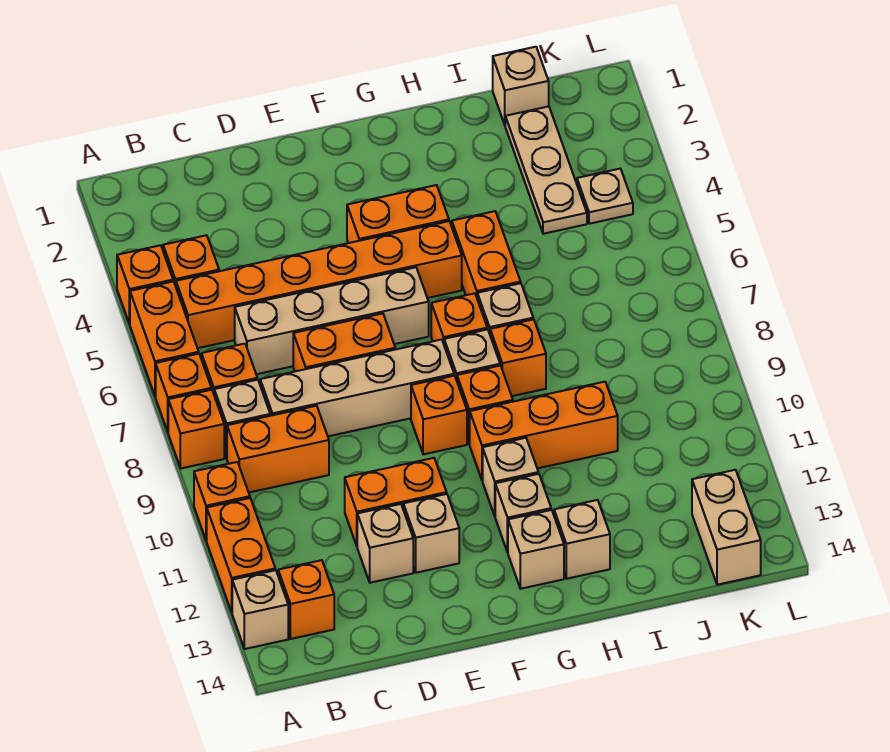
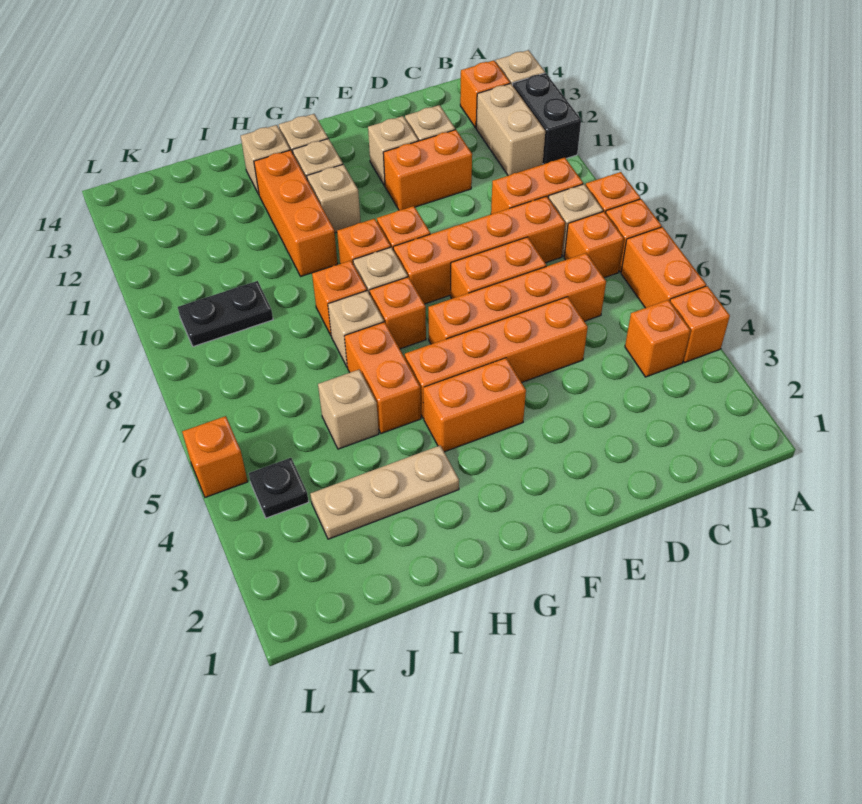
orange 1x1 brick [194,462,250,541] -> orange 1x1 brick moved to [182,416,248,497]
orange 1x2 brick [207,498,275,612] -> black 1x2 brick [513,73,581,164]
orange 1x6 brick [176,221,462,348] -> orange 1x4 brick [405,297,588,418]
tan 1x4 brick [235,267,429,374] -> orange 1x4 brick [428,253,606,344]
tan 1x4 brick [260,340,454,436] -> orange 1x4 brick [393,196,565,304]
orange 1x3 brick [470,382,618,480] -> orange 1x3 brick turned to [254,150,338,276]
tan 1x1 brick [493,47,549,125] -> tan 1x1 brick moved to [318,370,379,449]
tan 1x3 plate [505,106,587,234] -> tan 1x3 plate turned to [310,446,459,539]
none -> black 1x2 plate [178,281,273,347]
tan 1x1 plate [577,169,633,224] -> black 1x1 plate [249,458,309,518]
tan 1x2 brick [692,470,761,585] -> tan 1x2 brick moved to [476,84,545,176]

